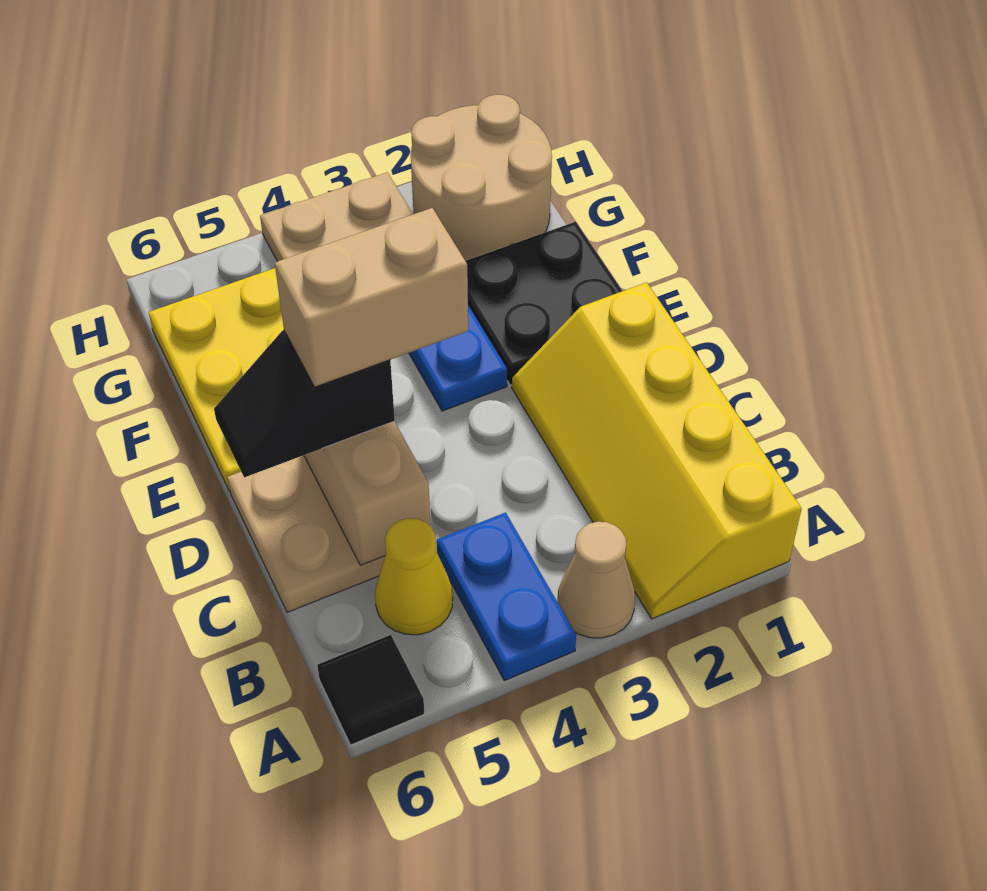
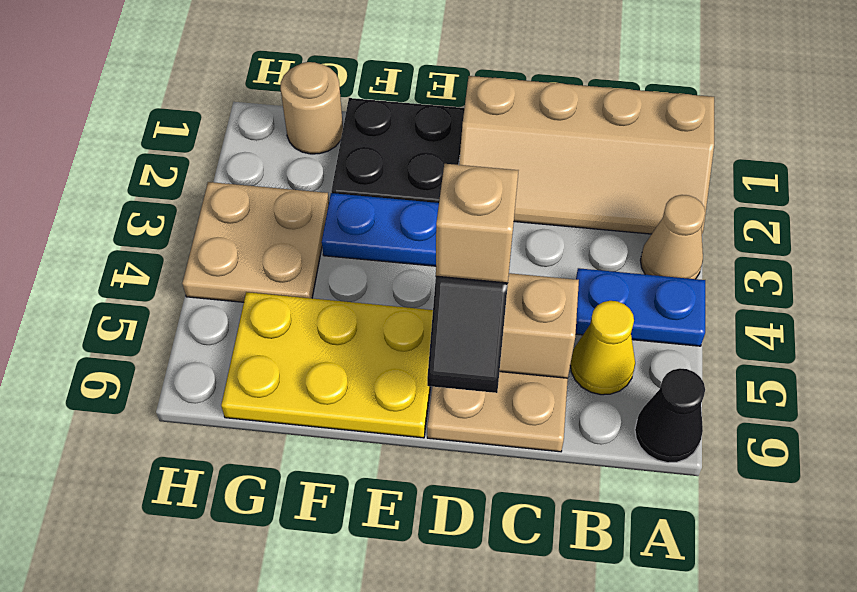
yellow 2x4 slope [512,282,802,619] -> tan 2x4 slope [459,76,714,234]
black 1x1 tile [317,635,424,745] -> black 1x1 cone [635,368,705,463]
tan 1x2 brick [275,208,468,387] -> tan 1x1 brick [436,164,518,283]
tan 2x2 round brick [411,95,552,261] -> tan 1x1 round brick [281,62,343,154]

